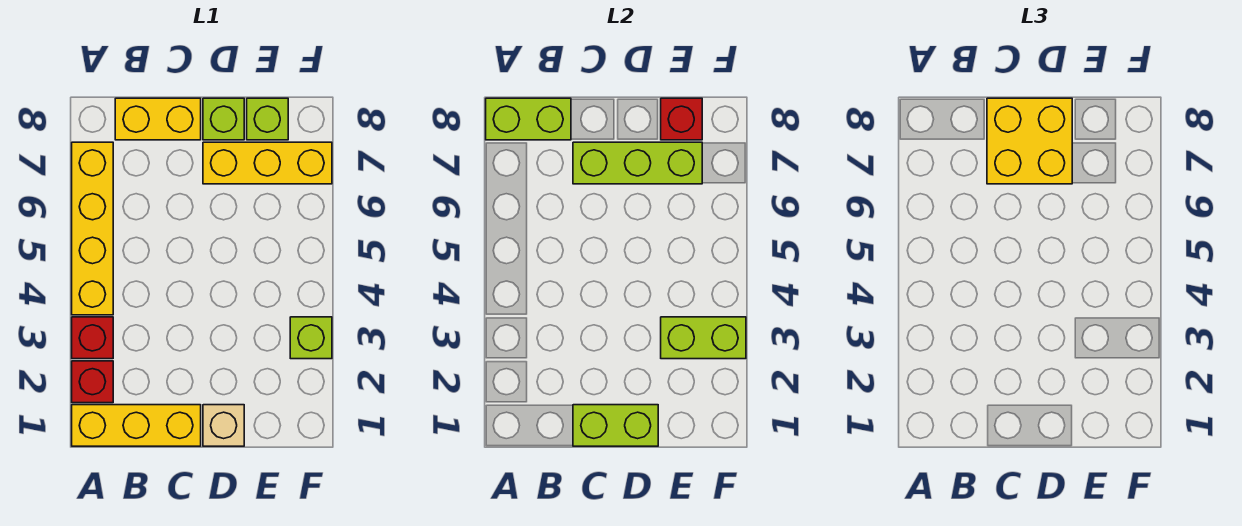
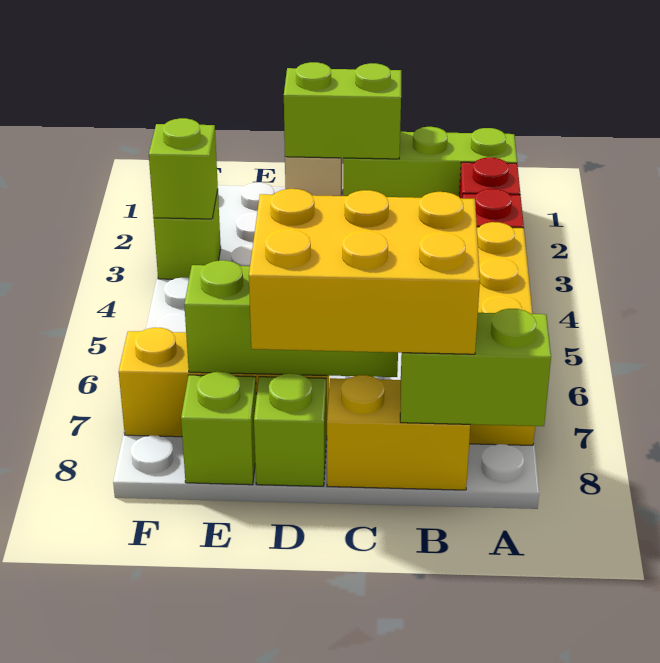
yellow 1x3 brick [72,405,201,446] -> lime 1x3 brick [343,127,517,198]
yellow 2x2 brick [987,98,1072,184] -> yellow 2x3 brick [249,189,480,354]
lime 1x2 brick [661,317,746,359] -> lime 1x1 brick [149,118,218,219]
red 1x1 brick [661,98,702,140] -> none

